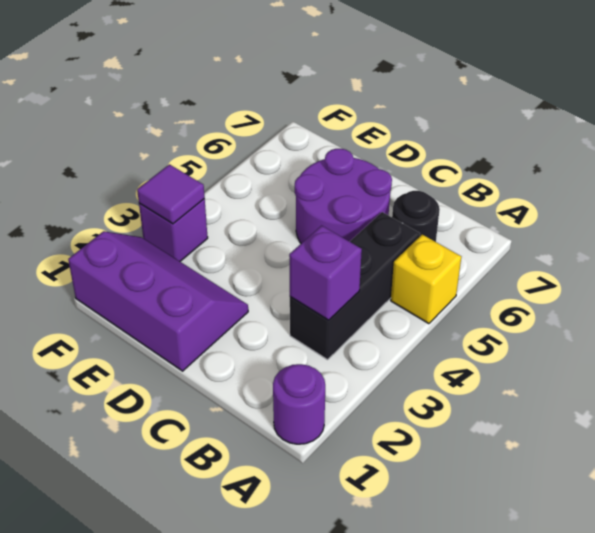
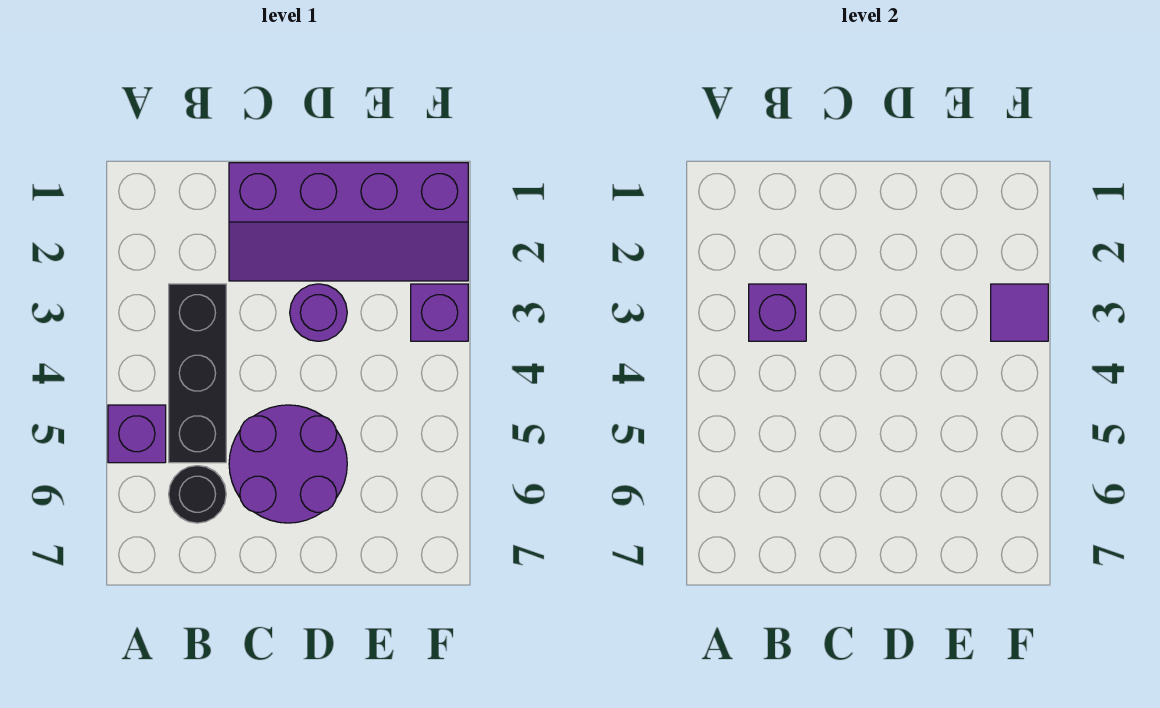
purple 1x1 round brick [273,364,325,444] -> purple 1x1 round brick moved to [290,284,347,341]
yellow 1x1 brick [391,235,461,324] -> purple 1x1 brick [108,405,166,463]
purple 2x3 slope [68,231,248,371] -> purple 2x4 slope [229,163,468,281]

